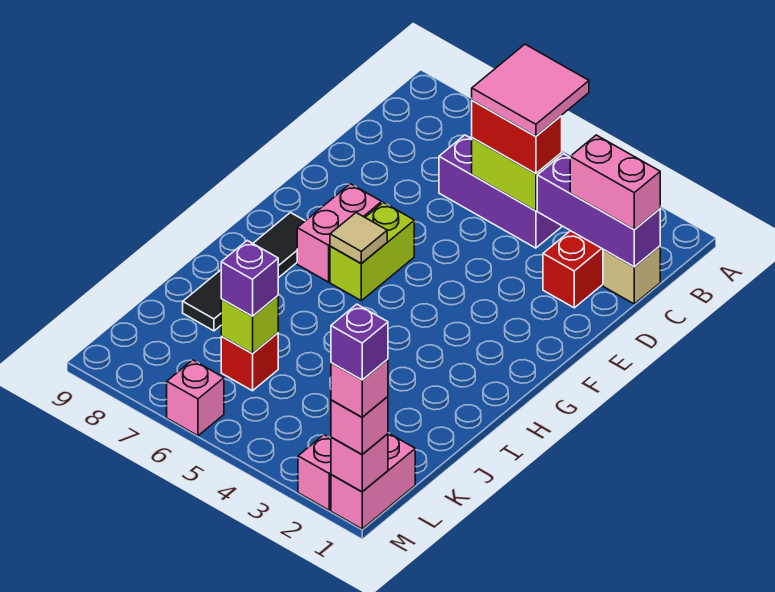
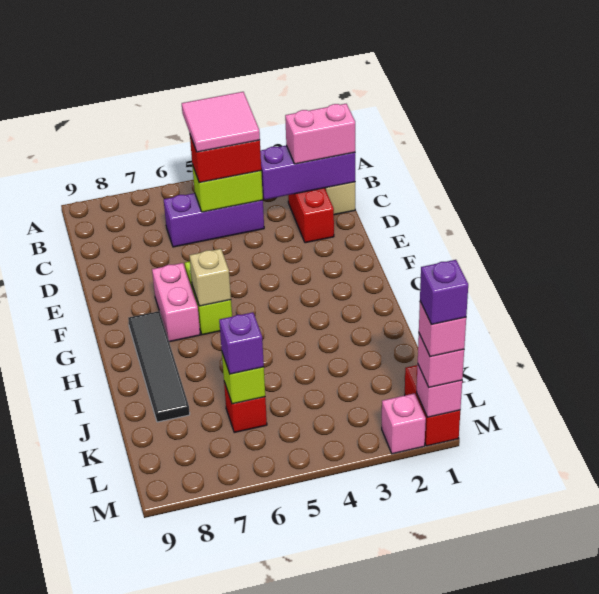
tan 1x1 tile [330,213,387,264] -> tan 1x1 brick [189,249,231,306]
pink 1x2 brick [331,433,415,529] -> red 1x2 brick [405,365,460,446]
pink 1x1 brick [167,360,224,436] -> none

